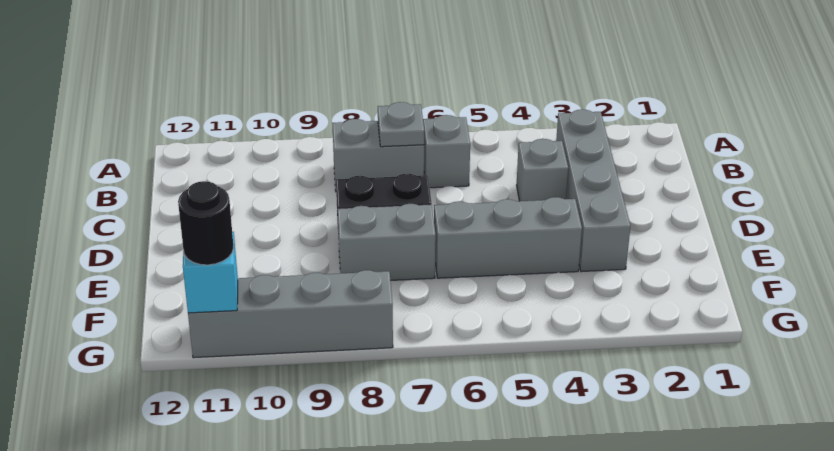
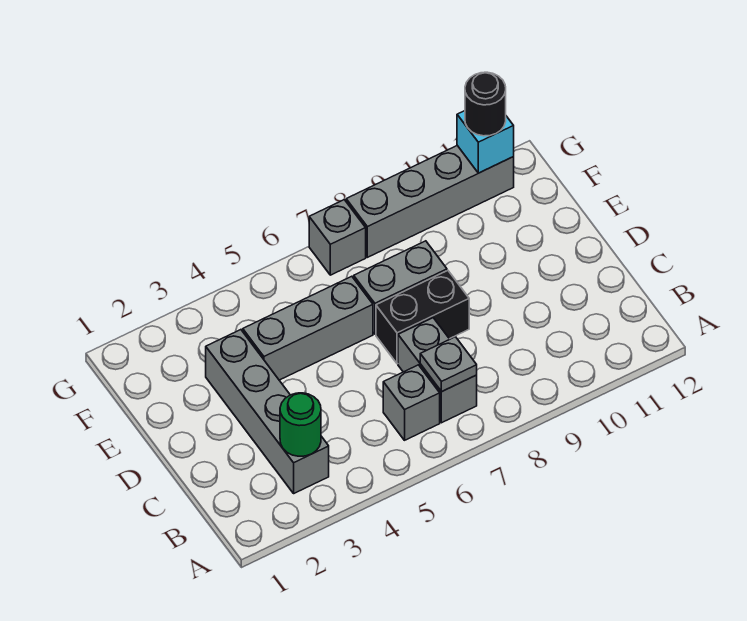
none -> green 1x1 round brick [280,393,321,456]
grey 1x2 brick [332,119,424,191] -> grey 1x2 brick turned to [398,318,477,423]
grey 1x1 brick [517,139,568,201] -> grey 1x1 brick moved to [309,200,366,275]

